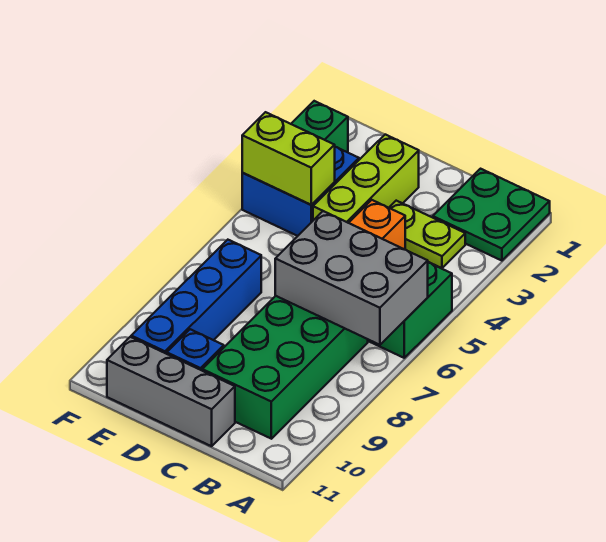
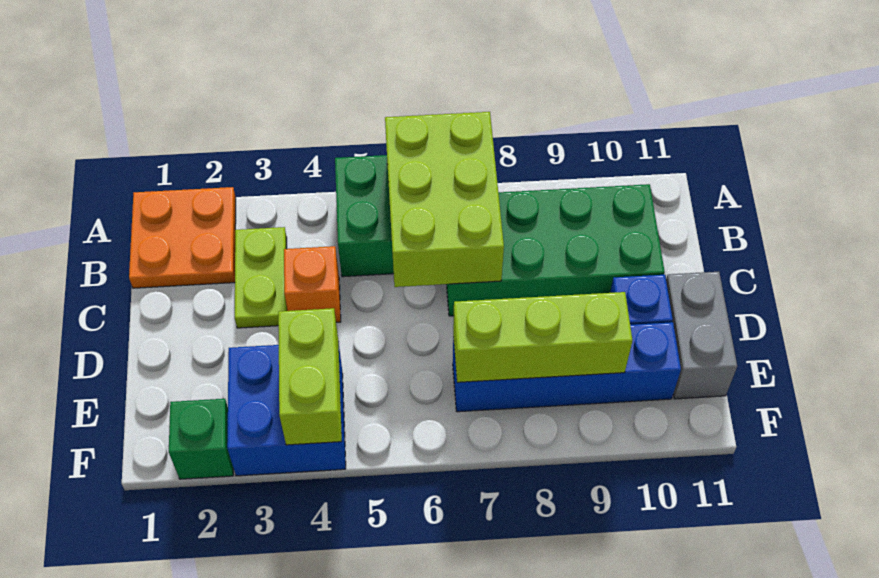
green 2x2 plate [433,169,550,261] -> orange 2x2 plate [129,187,236,288]
grey 2x3 brick [275,211,428,345] -> lime 2x3 brick [385,112,504,287]
grey 1x3 brick [107,337,235,446] -> grey 1x2 brick [666,272,737,399]
lime 1x3 brick [313,135,419,223] -> lime 1x3 brick moved to [453,292,633,382]

